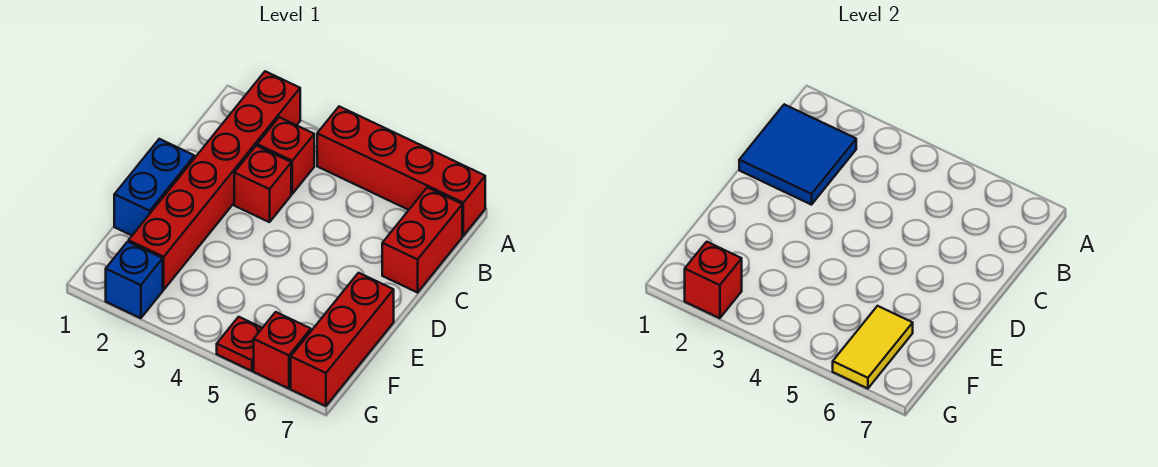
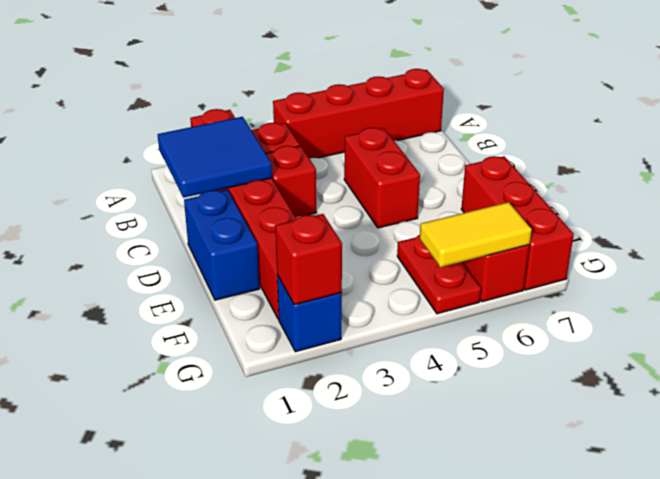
red 1x2 brick [382,188,462,293] -> red 1x2 brick moved to [344,128,420,228]
yellow 1x2 tile [833,306,913,389] -> yellow 1x2 tile turned to [420,202,532,267]
red 1x1 plate [217,317,262,371] -> red 1x2 plate [397,235,481,314]

